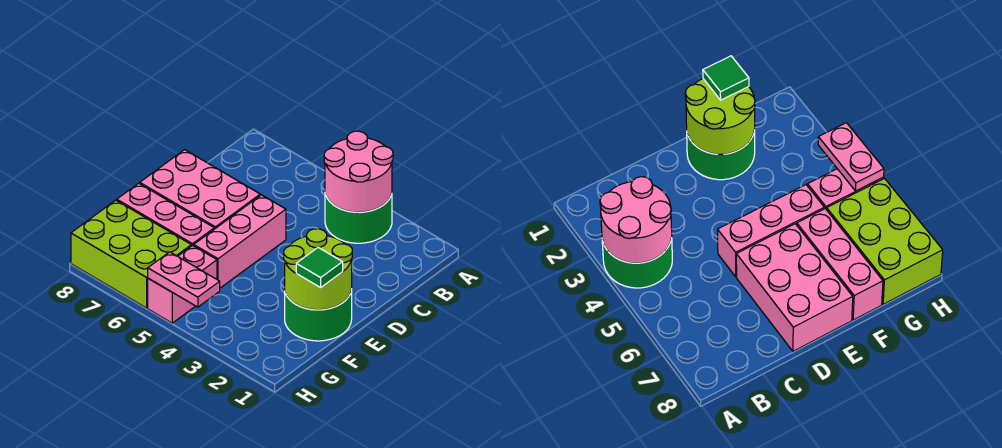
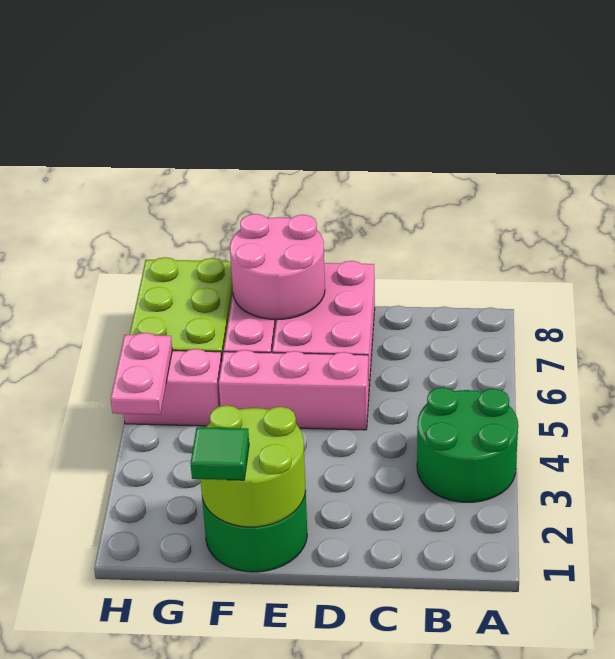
pink 2x2 round brick [324,131,393,212] -> pink 2x2 round brick moved to [230,214,325,320]

